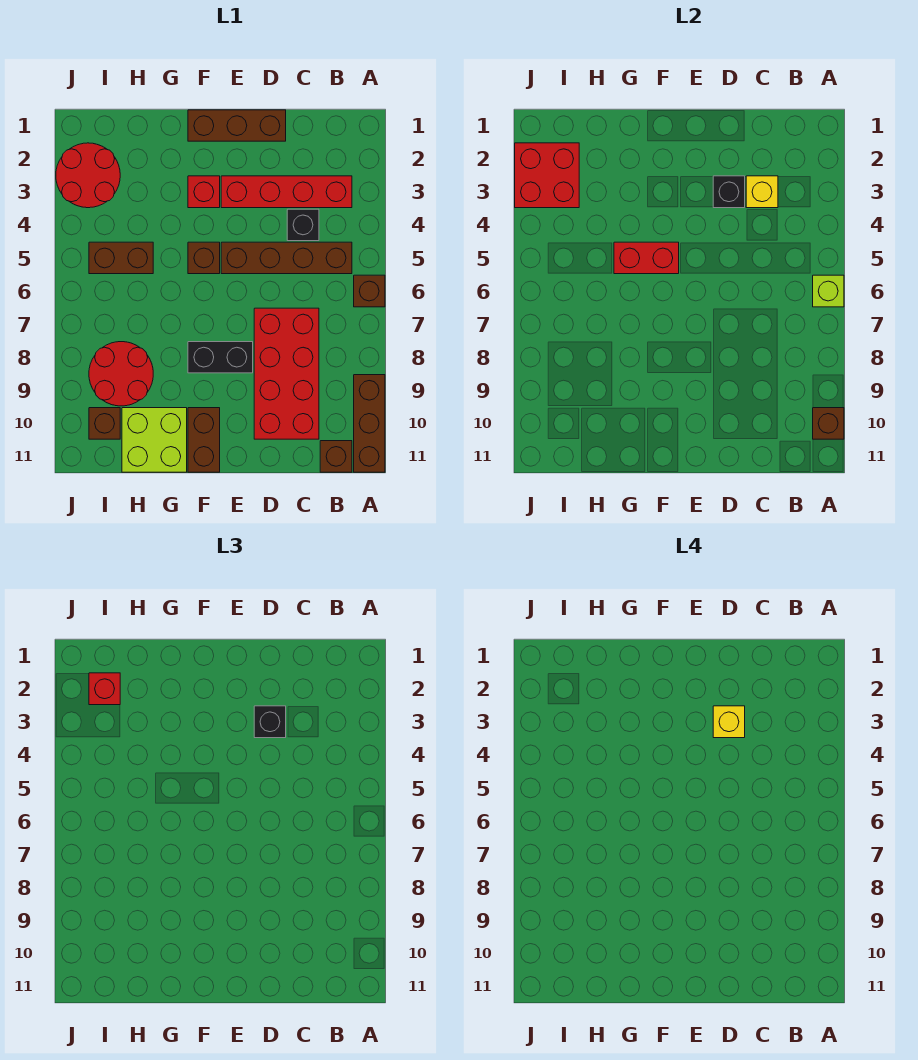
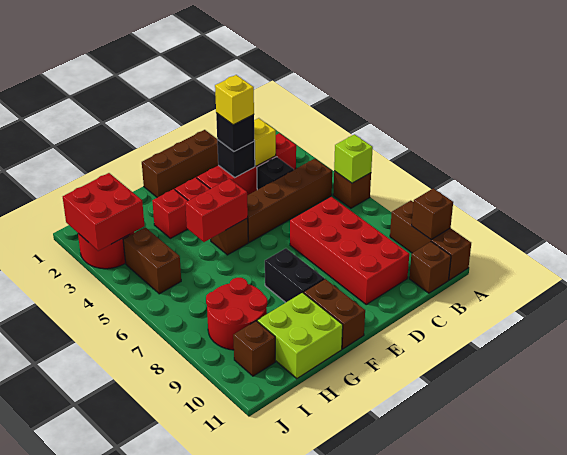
black 1x2 brick [188,342,253,373] -> black 1x2 brick turned to [265,248,324,302]
brown 1x2 brick [89,242,153,274] -> brown 1x2 brick turned to [123,227,181,294]
red 1x1 brick [89,673,120,705] -> red 1x1 brick moved to [152,189,188,238]

